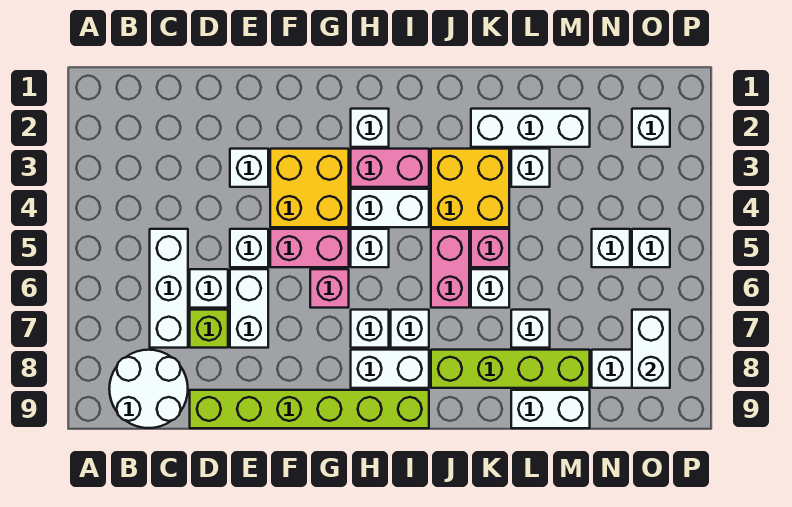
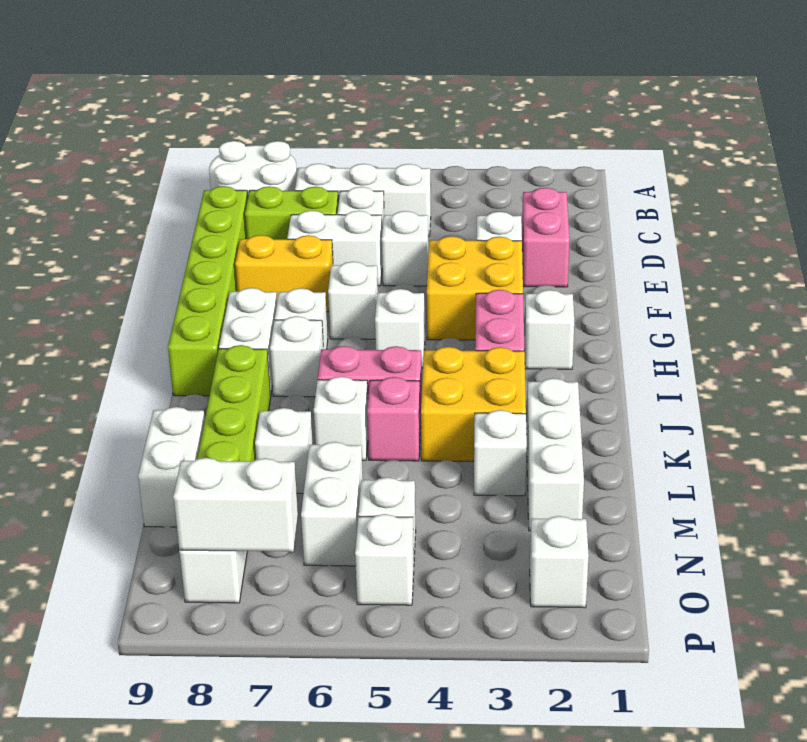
lime 1x1 brick [190,310,228,348] -> lime 1x2 brick [245,186,339,239]
pink 1x2 brick [270,229,349,267] -> pink 1x2 brick moved to [522,188,570,287]
none -> yellow 1x2 brick [235,235,333,312]
pink 1x1 brick [310,269,349,308] -> white 1x1 brick [328,262,378,339]
white 1x2 brick [351,189,429,227] -> white 1x2 brick moved to [301,442,363,566]

